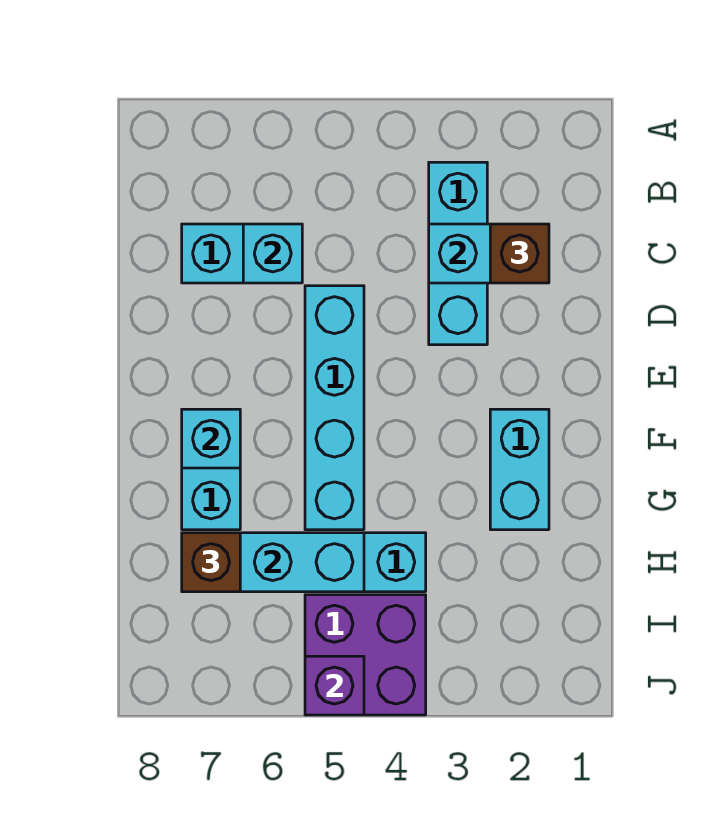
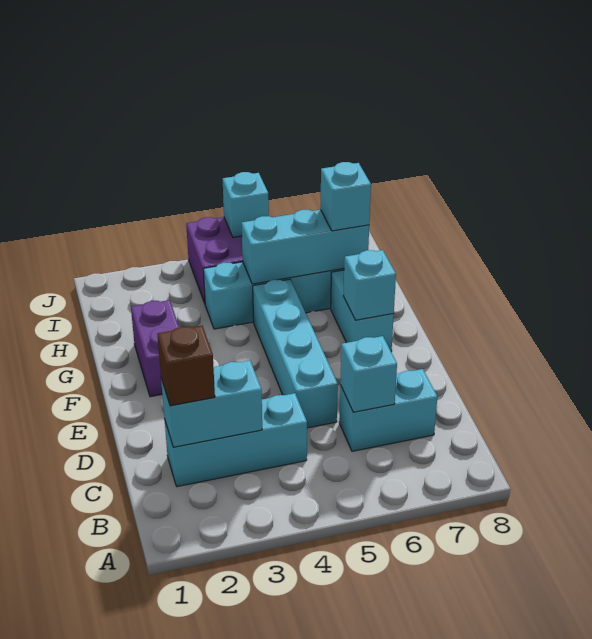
cyan 1x3 brick [429,162,487,345] -> cyan 1x3 brick turned to [165,393,307,487]
cyan 1x2 brick [490,409,549,530] -> purple 1x2 brick [131,300,179,397]
brown 1x1 brick [182,533,240,592] -> cyan 1x1 brick [320,162,371,231]
purple 1x1 brick [305,656,364,715] -> cyan 1x1 brick [223,172,269,237]

